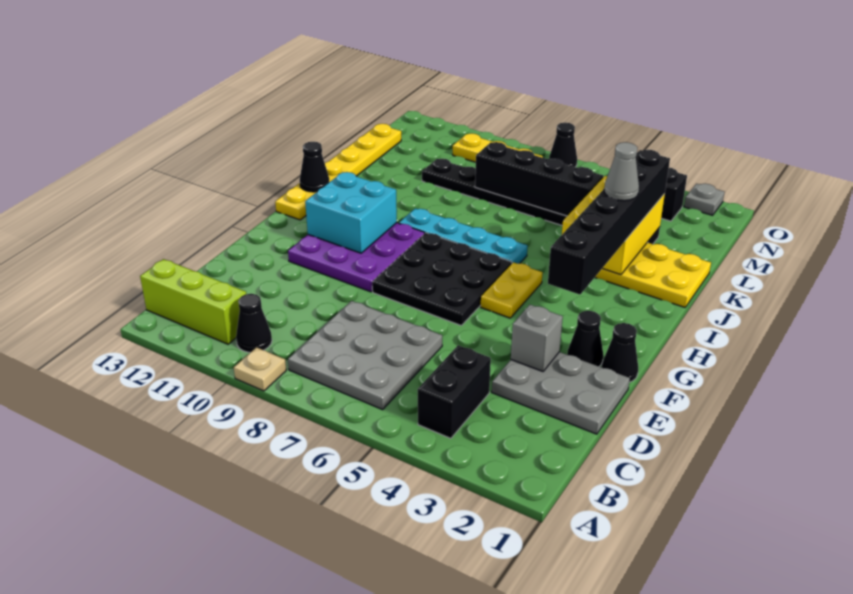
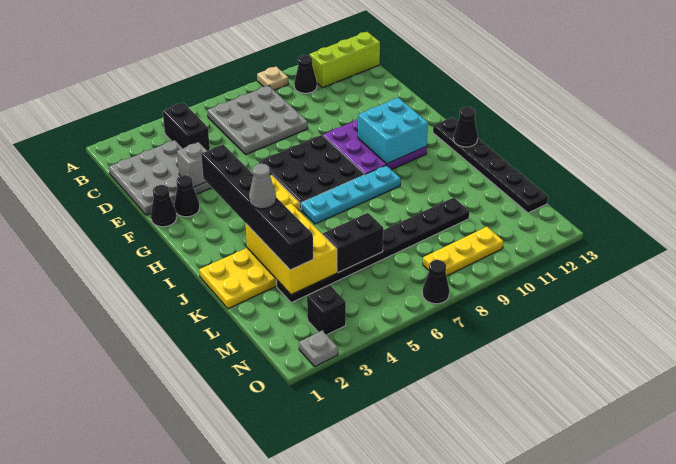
grey 2x3 plate [492,352,630,434] -> grey 3x3 plate [109,140,212,215]
yellow 1x6 plate [275,124,401,220] -> black 1x6 plate [433,117,548,213]
black 1x4 brick [475,142,603,216] -> black 1x2 brick [323,213,383,273]

